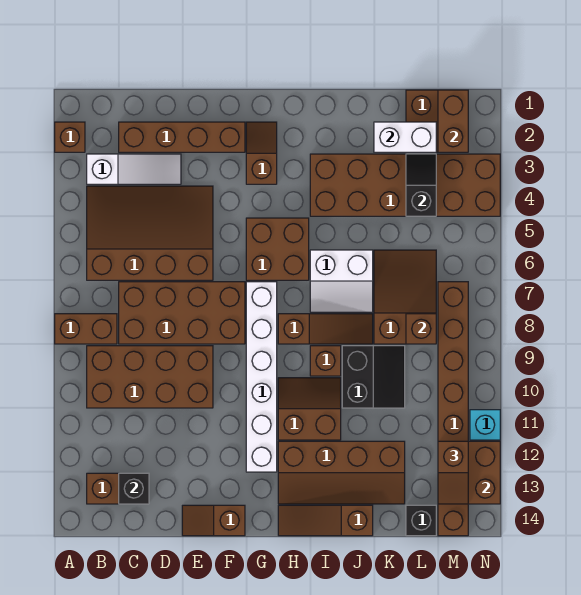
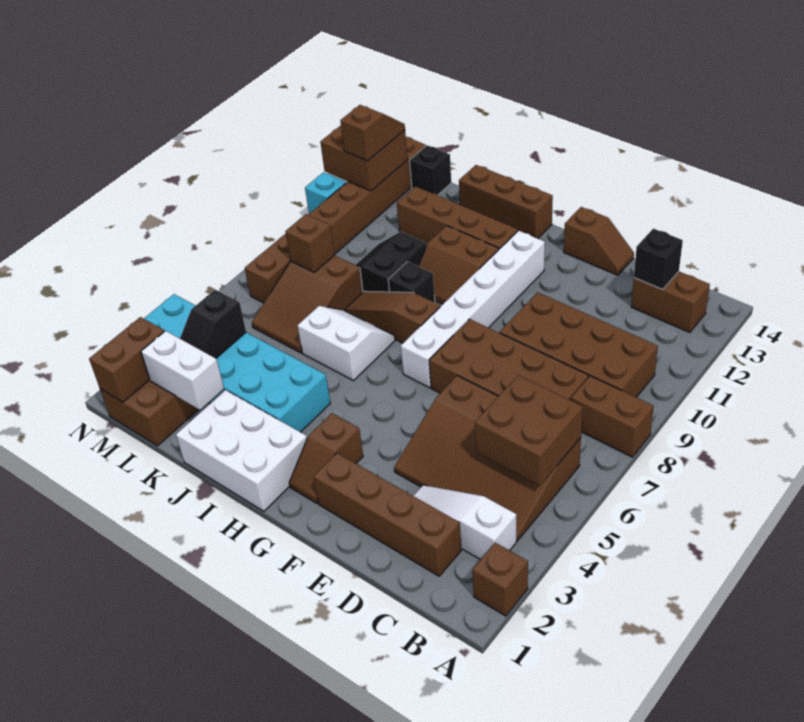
brown 2x2 brick [246,218,309,280] -> brown 2x2 brick moved to [475,375,583,486]
none -> white 2x3 brick [176,390,307,511]
brown 1x3 slope [278,505,373,536] -> brown 1x3 brick [459,165,553,239]
brown 2x6 brick [310,154,500,216] -> cyan 2x6 brick [144,294,330,432]
brown 1x1 brick [310,346,341,376] -> black 1x1 brick [388,262,435,302]

